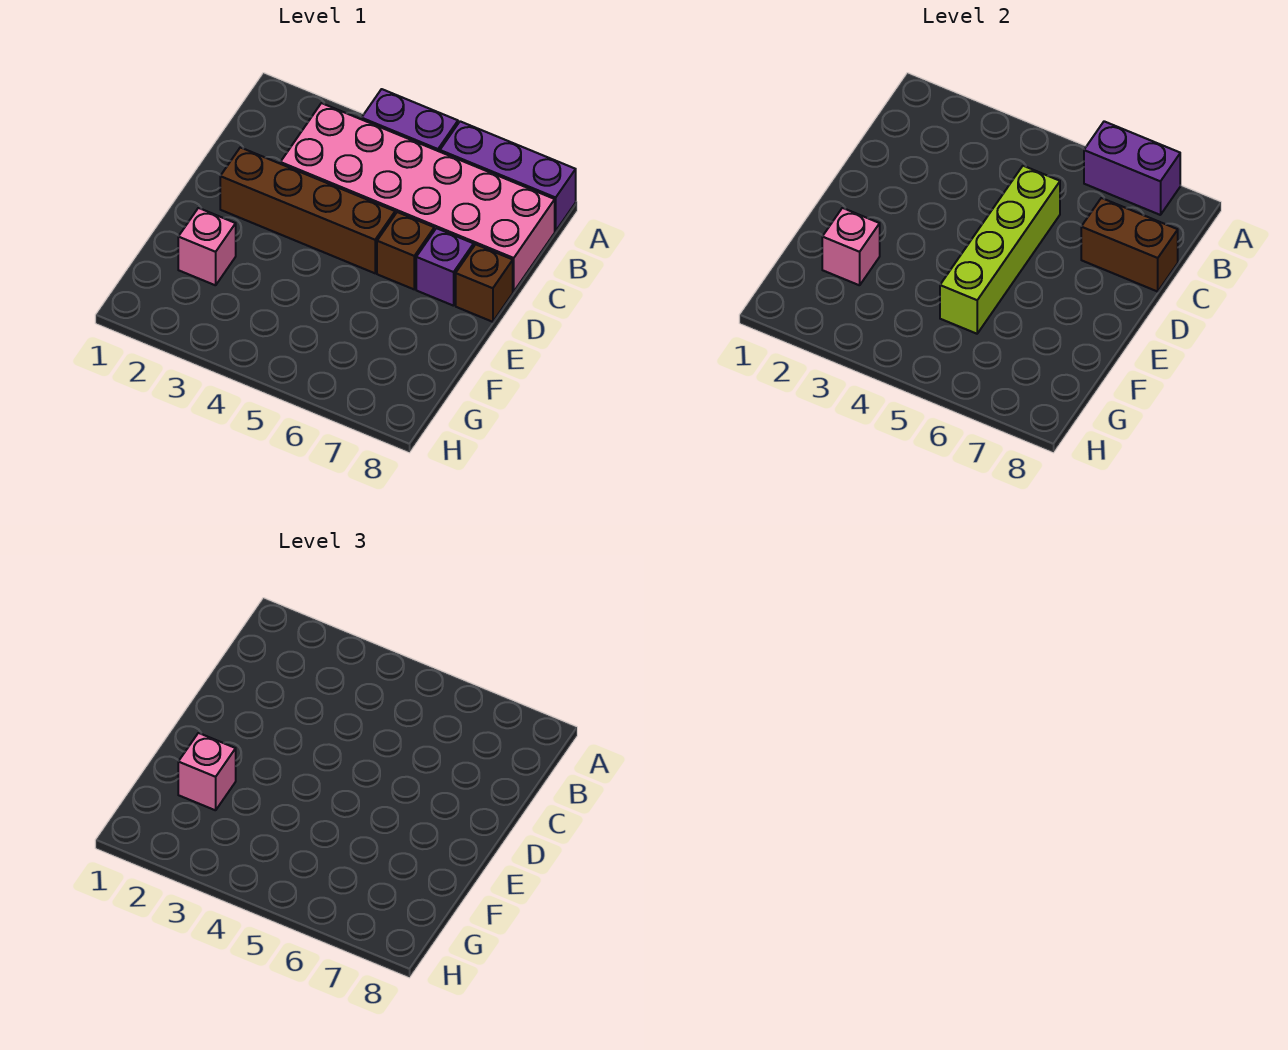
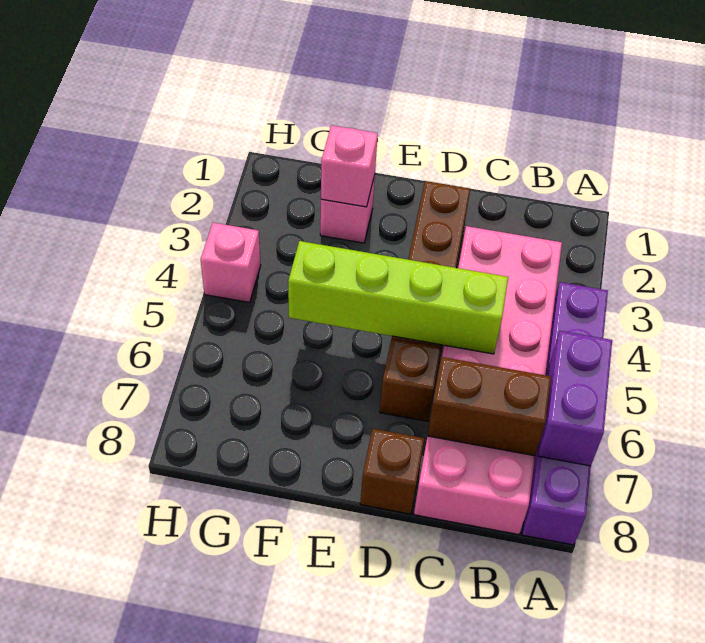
brown 1x2 brick [1081,198,1178,292] -> brown 1x2 brick turned to [428,357,551,456]
purple 1x1 brick [416,228,474,306] -> none
pink 1x1 brick [178,733,236,810] -> pink 1x1 brick moved to [201,223,261,303]

